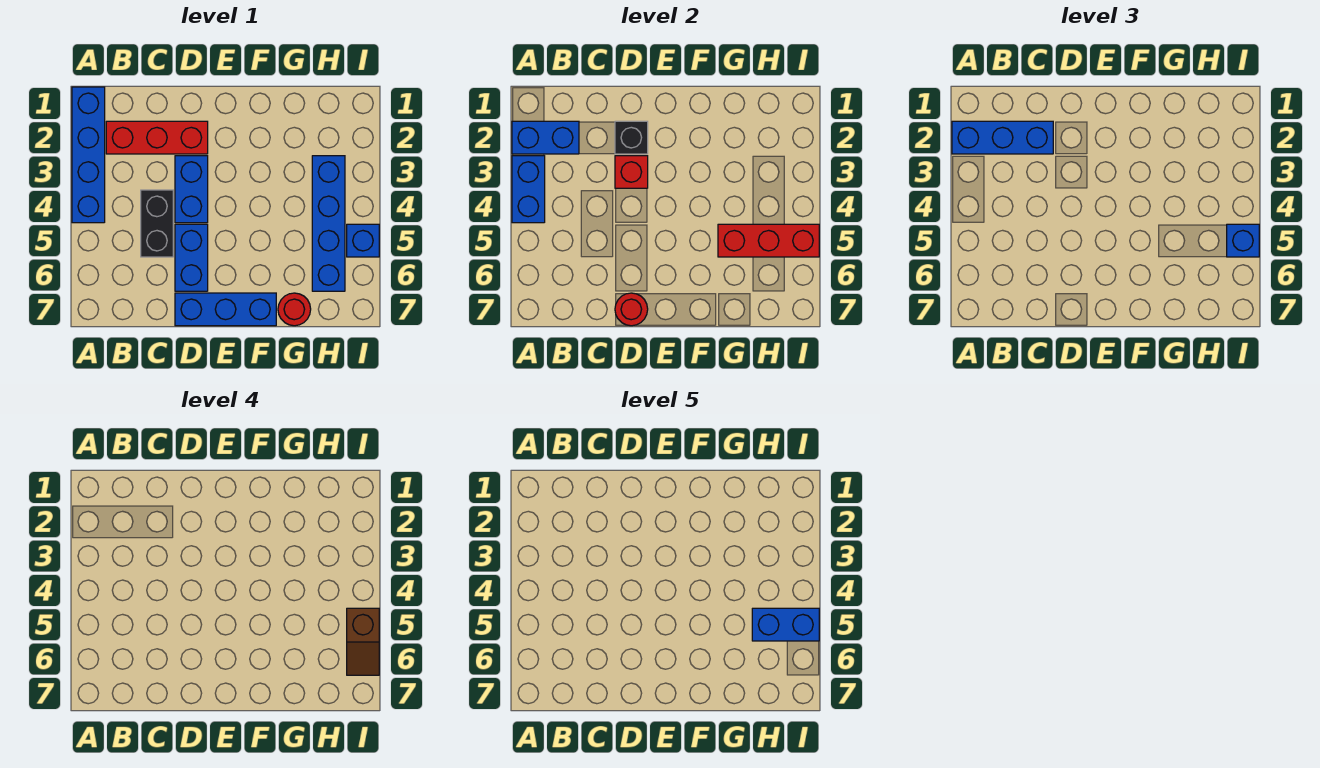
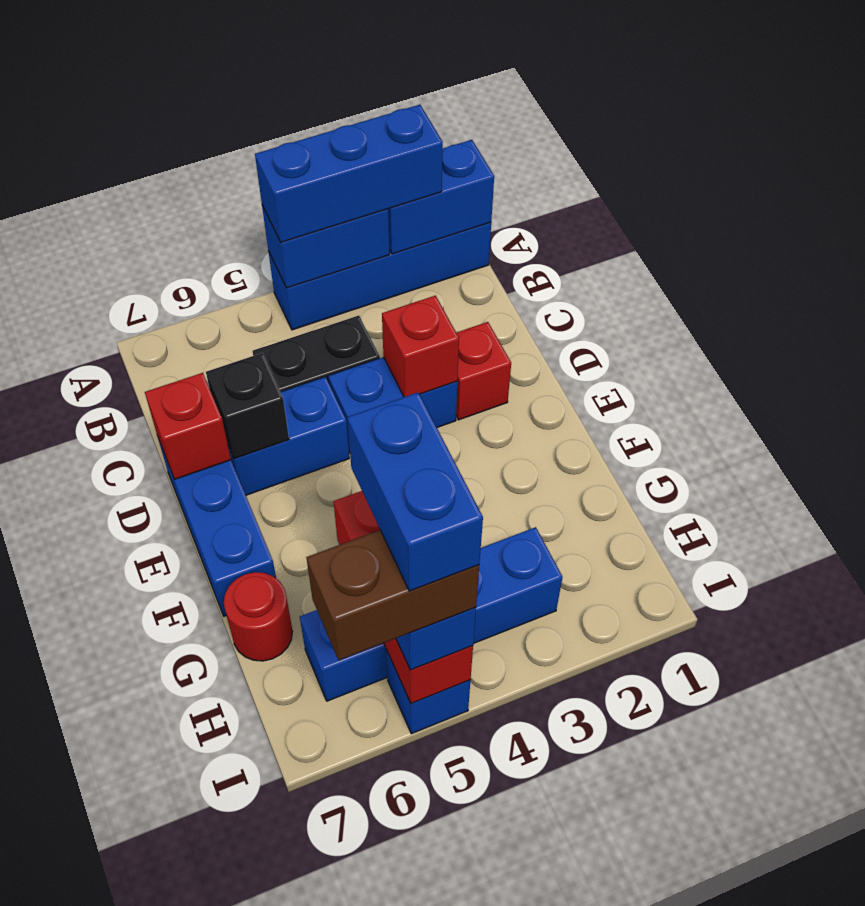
blue 1x2 brick [512,121,579,154] -> blue 1x2 brick turned to [388,140,494,254]
blue 1x3 brick [952,121,1053,154] -> blue 1x3 brick turned to [255,105,443,242]
red 1x3 brick [106,121,208,154] -> red 1x1 brick [456,322,511,420]
black 1x1 brick [615,121,648,154] -> black 1x1 brick moved to [206,353,289,459]
red 1x1 round brick [615,293,648,326] -> red 1x1 brick [145,373,231,479]
brown 1x2 slope [347,608,379,675] -> brown 1x2 brick [306,530,479,660]

